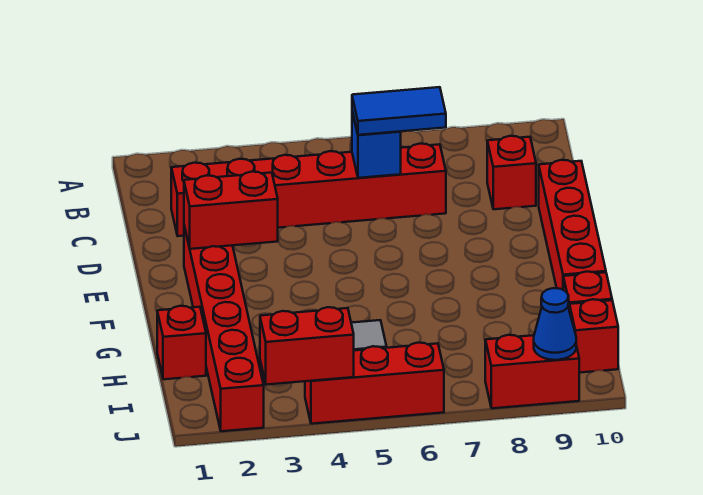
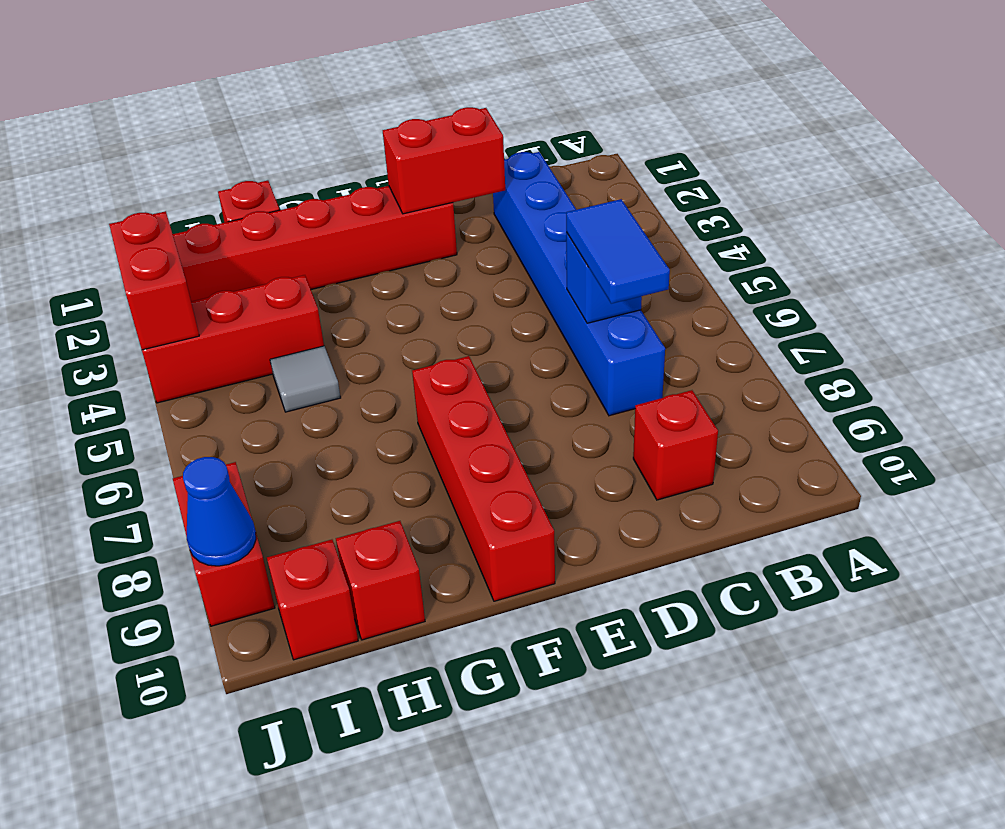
red 1x6 brick [171,144,446,236] -> blue 1x6 brick [493,152,665,416]
red 1x4 brick [539,160,606,290] -> red 1x4 brick turned to [412,356,555,601]
red 1x2 brick [184,172,278,249] -> red 1x2 brick turned to [383,107,505,214]
red 1x3 brick [305,343,444,424] -> red 1x3 brick turned to [142,275,324,403]

